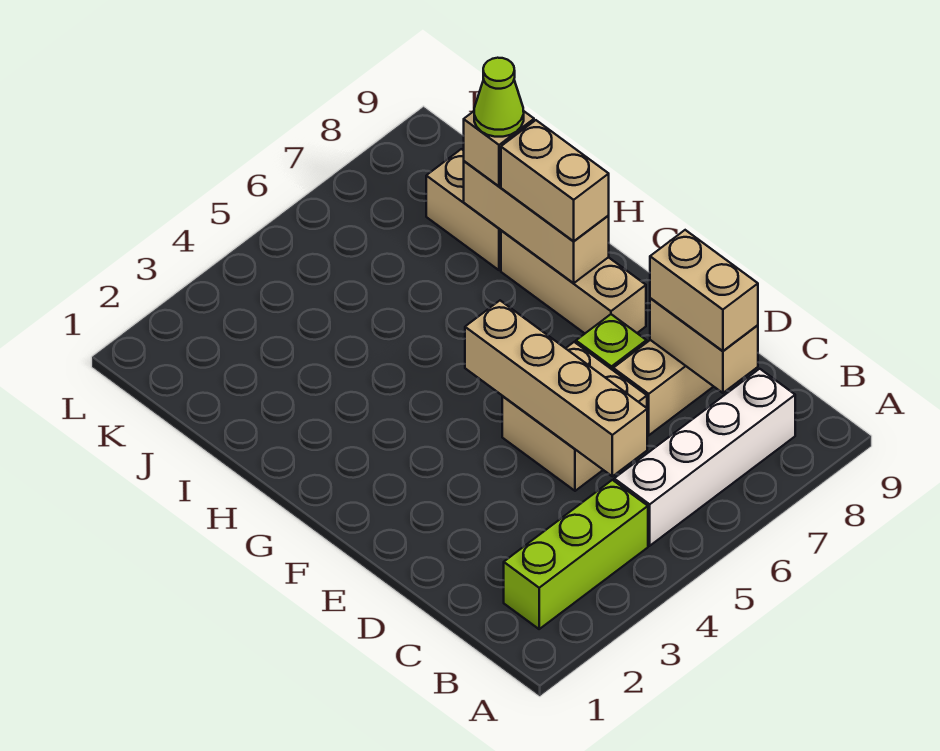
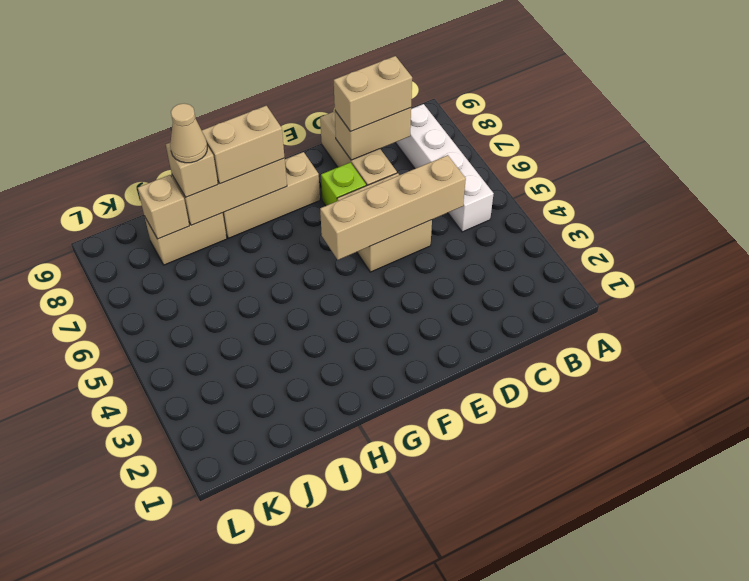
lime 1x3 brick [504,480,648,629] -> none
lime 1x1 cone [474,58,524,137] -> tan 1x1 cone [170,104,207,163]
none -> tan 1x1 brick [138,175,189,239]

